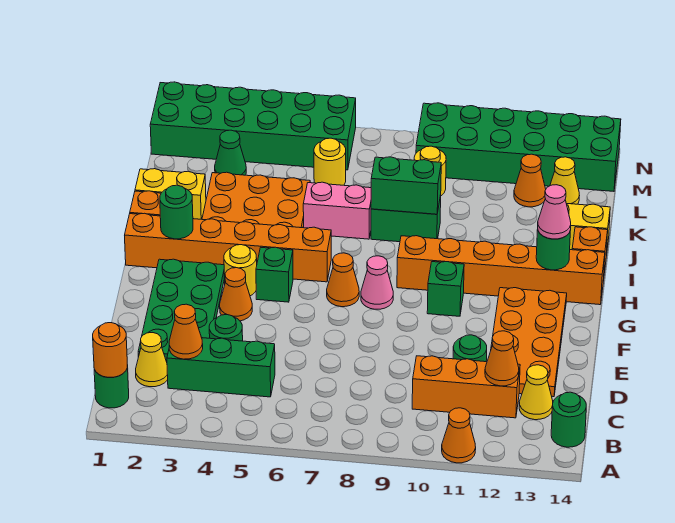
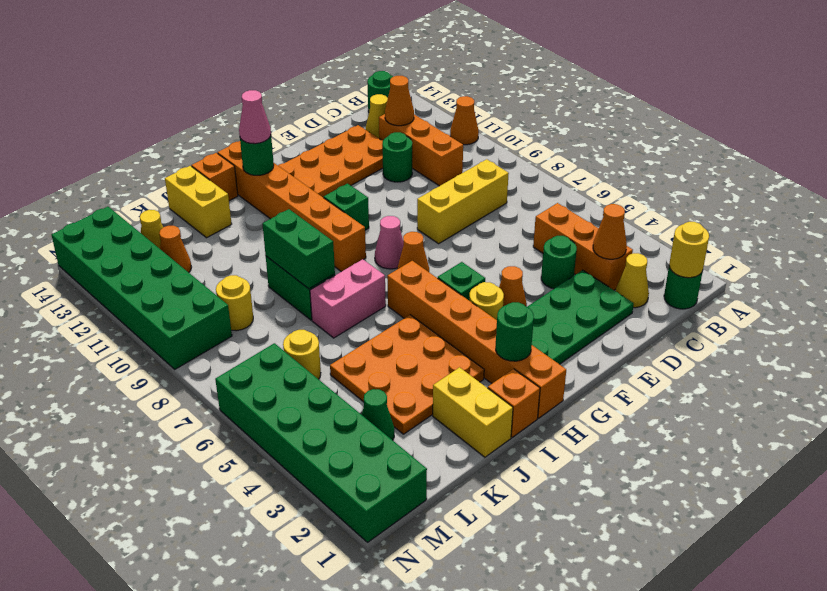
orange 1x1 round brick [93,323,127,377] -> yellow 1x1 round brick [669,222,709,278]
green 1x3 brick [167,338,275,397] -> orange 1x3 brick [533,203,633,290]
none -> yellow 1x3 brick [417,159,509,244]
pink 1x2 brick [303,182,371,239] -> pink 1x2 brick turned to [310,259,386,338]

